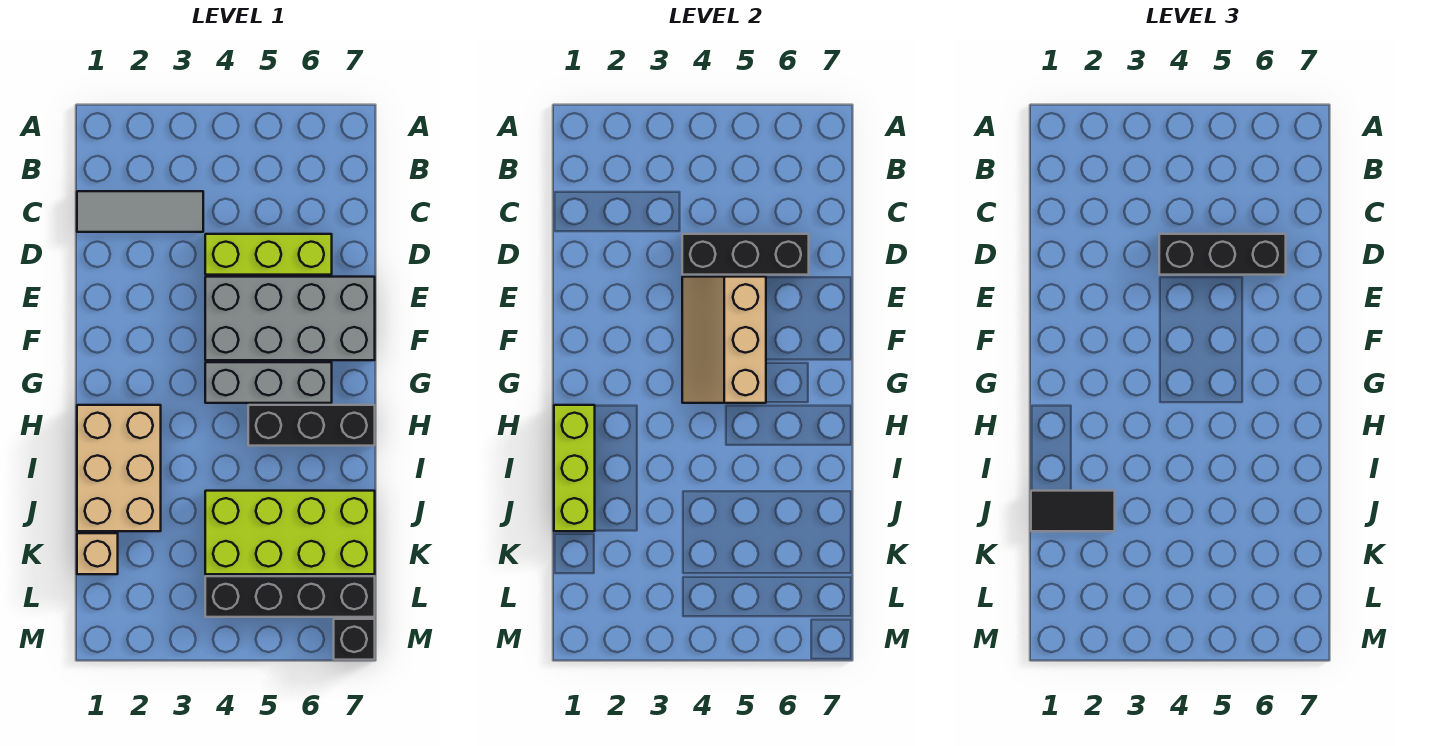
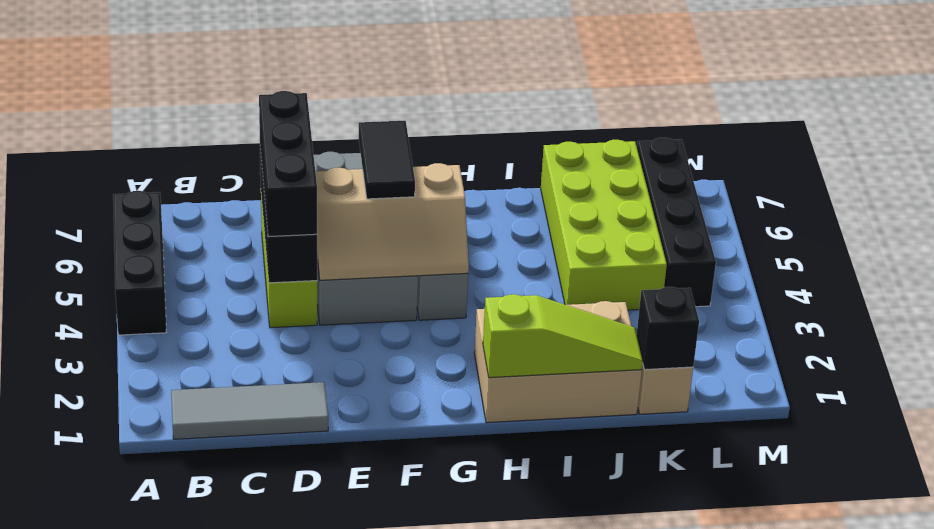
grey 1x3 tile [77,191,203,232] -> grey 1x3 tile turned to [171,382,328,439]
lime 1x3 brick [554,405,595,531] -> lime 1x3 slope [483,294,643,378]
black 1x3 brick [248,405,375,446] -> black 1x3 brick moved to [113,191,166,335]
black 1x2 tile [1031,491,1115,531] -> black 1x2 tile moved to [359,121,415,199]
black 1x1 brick [334,619,375,660] -> black 1x1 brick moved to [637,287,699,370]

